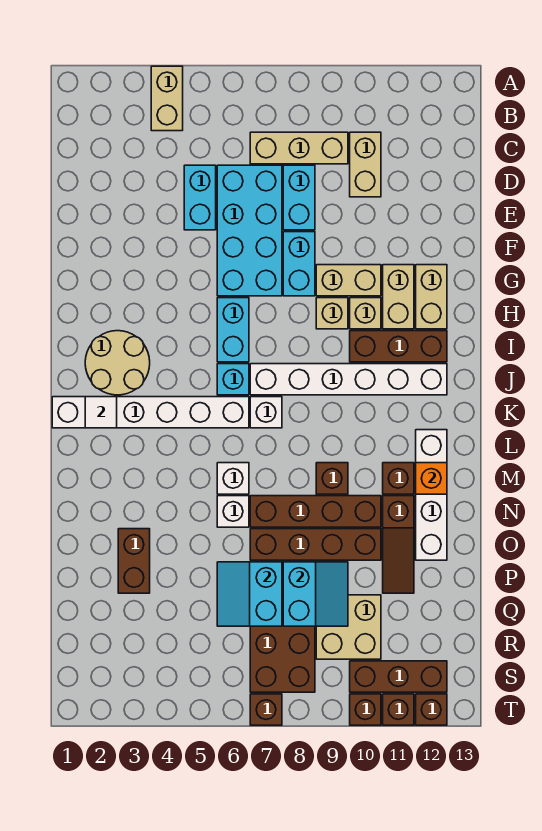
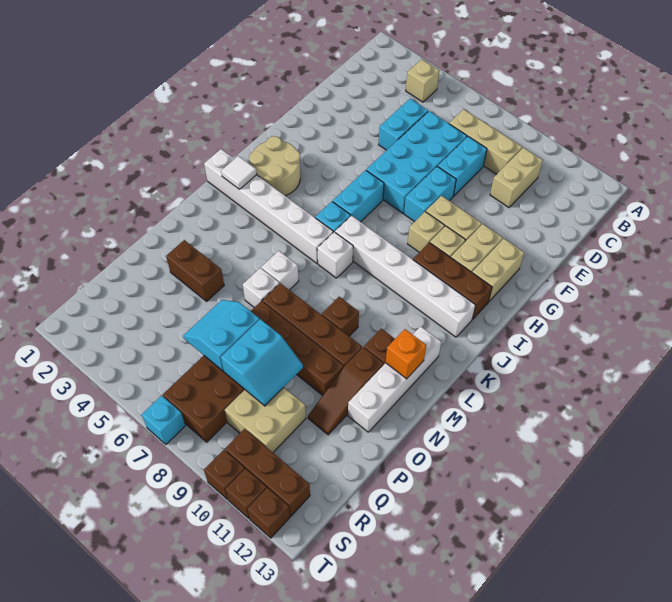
tan 1x2 brick [151,66,183,131] -> tan 1x1 brick [406,59,439,102]
brown 1x2 brick [118,529,150,593] -> brown 1x2 brick turned to [166,240,224,301]
brown 1x1 brick [250,694,282,725] -> cyan 1x1 brick [142,396,185,444]

